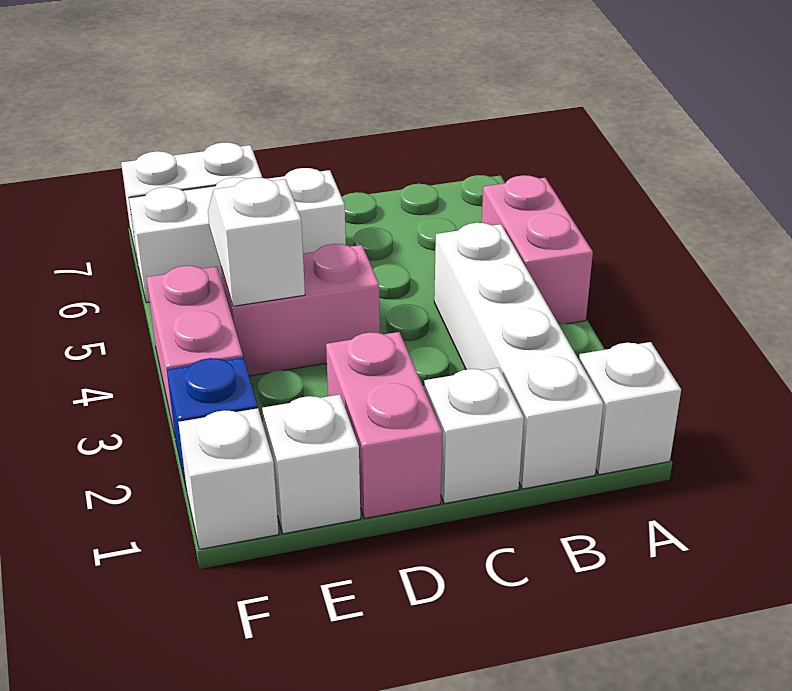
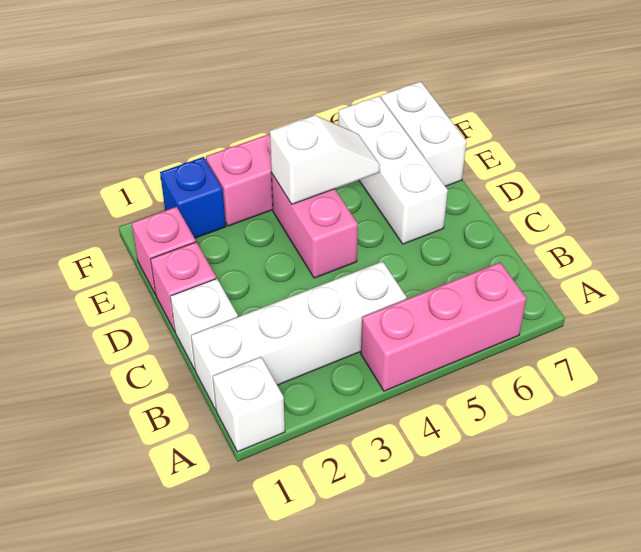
pink 1x2 brick [482,175,593,324] -> pink 1x3 brick [361,262,526,391]
pink 1x2 brick [326,332,442,518] -> pink 1x1 brick [151,242,216,331]
white 1x1 brick [262,395,360,534] -> pink 1x1 brick [132,207,196,295]
white 1x1 brick [178,408,279,549] -> none

